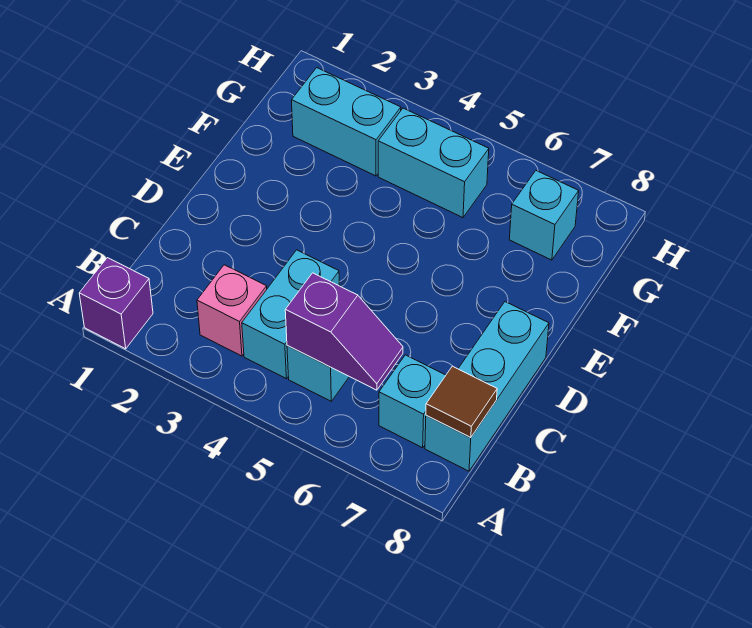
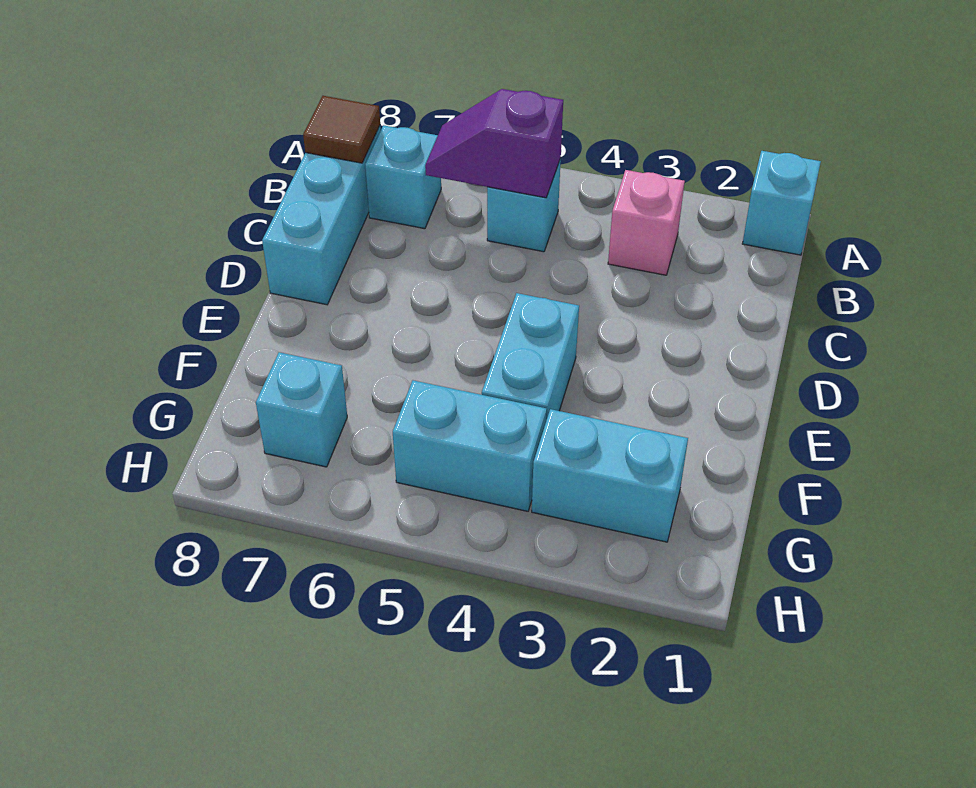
purple 1x1 brick [79,258,153,349] -> cyan 1x1 brick [742,151,821,255]
cyan 1x2 brick [242,250,339,379] -> cyan 1x2 brick moved to [482,293,579,420]

